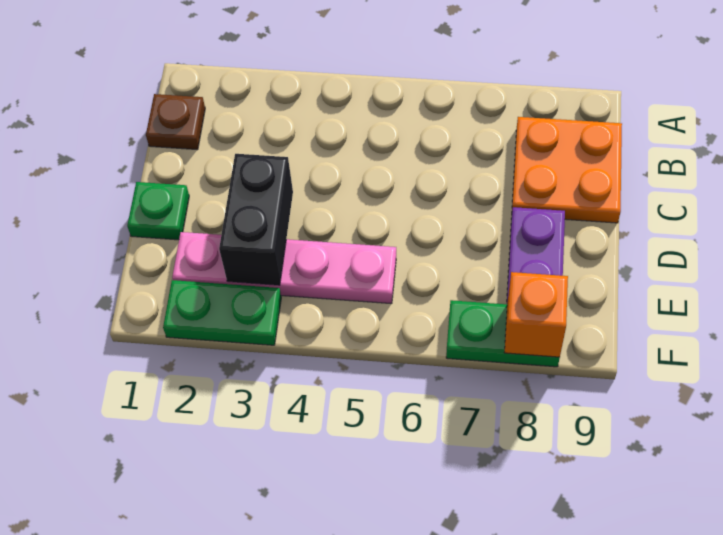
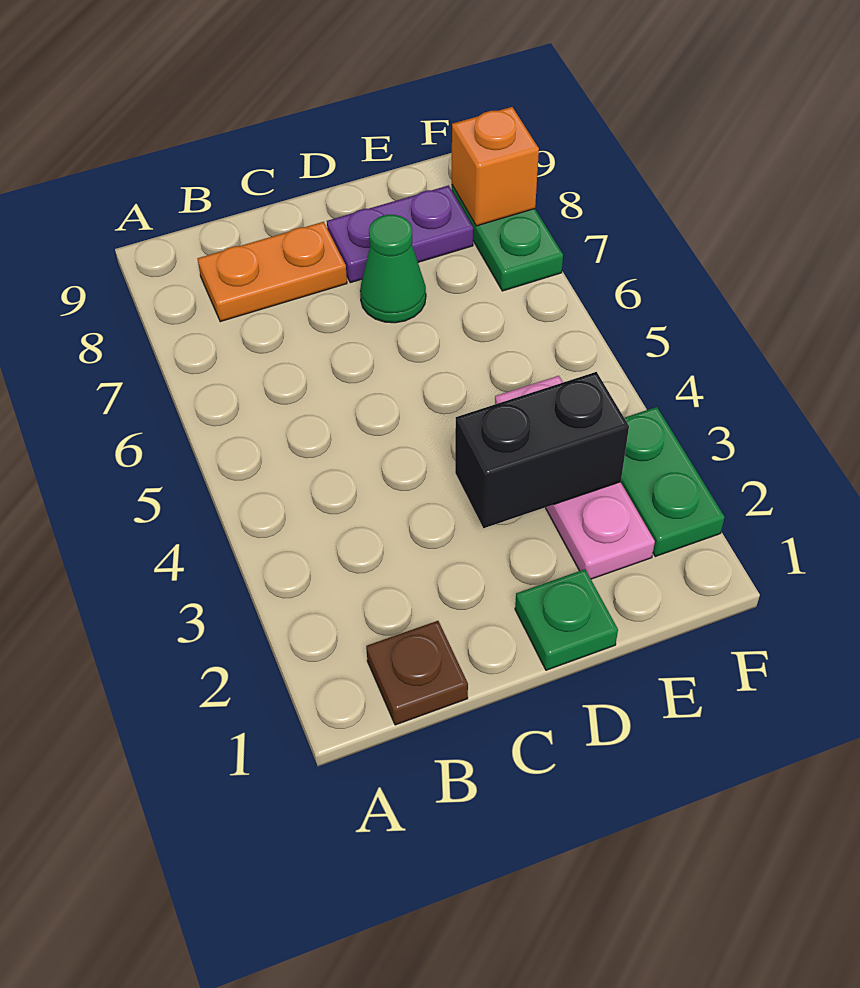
orange 2x2 plate [512,117,622,223] -> orange 1x2 plate [198,222,347,322]
none -> green 1x1 cone [360,215,426,323]
pink 1x4 plate [172,232,396,304] -> pink 1x3 plate [495,376,655,579]

